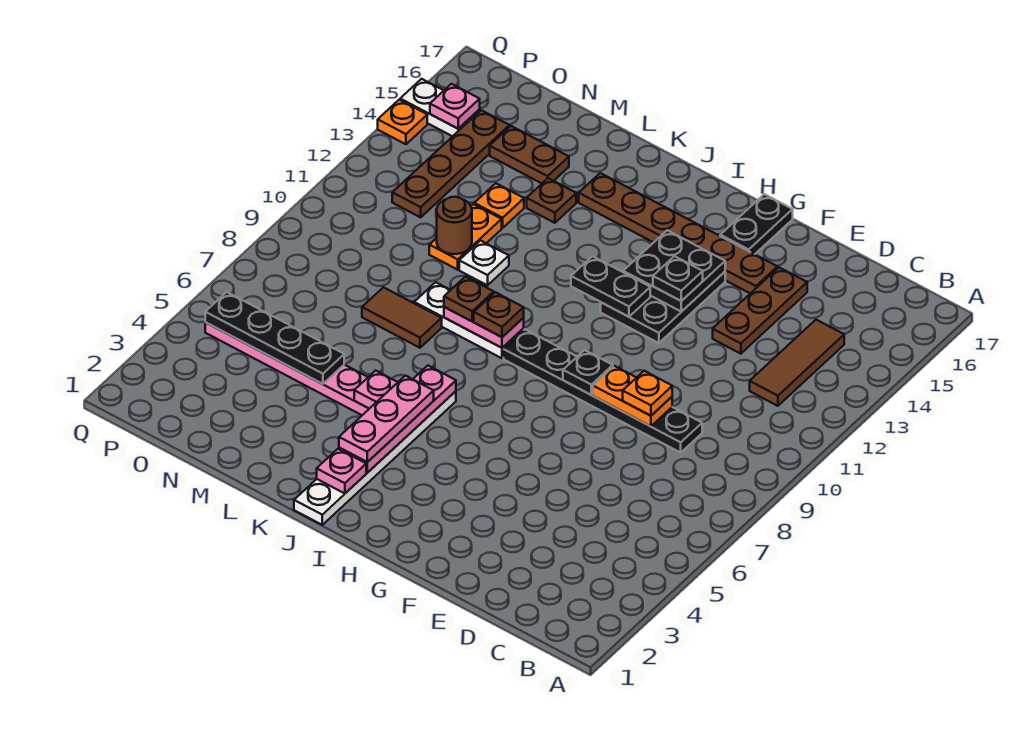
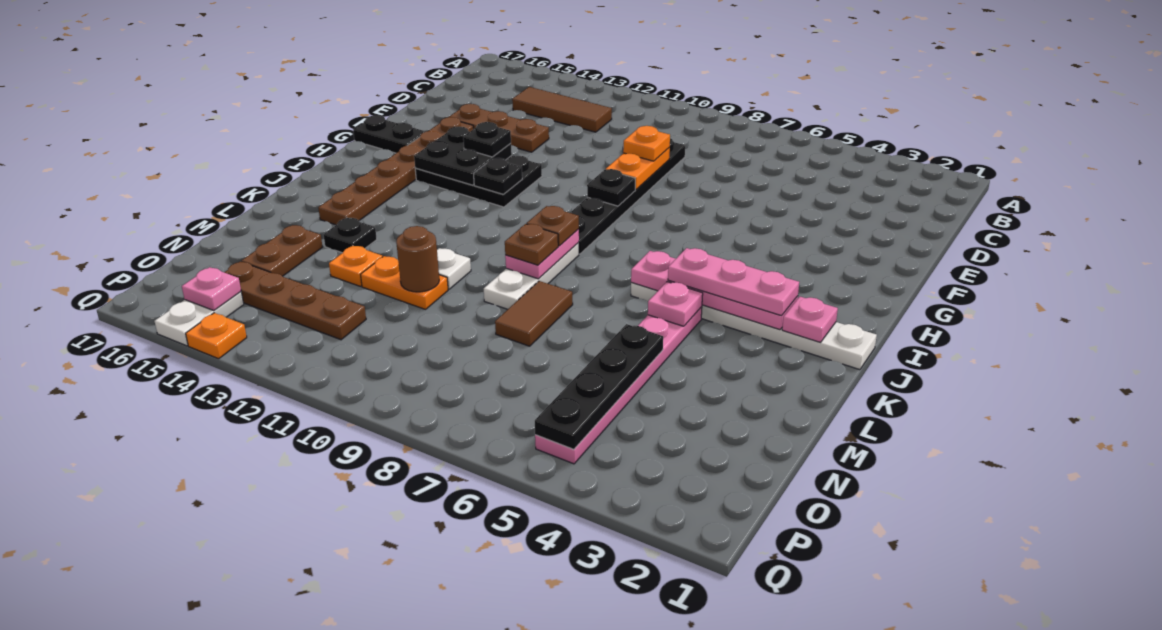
black 1x2 plate [571,256,650,317] -> black 1x1 plate [474,158,522,194]
brown 1x1 plate [527,178,576,223] -> black 1x1 plate [323,218,377,253]

